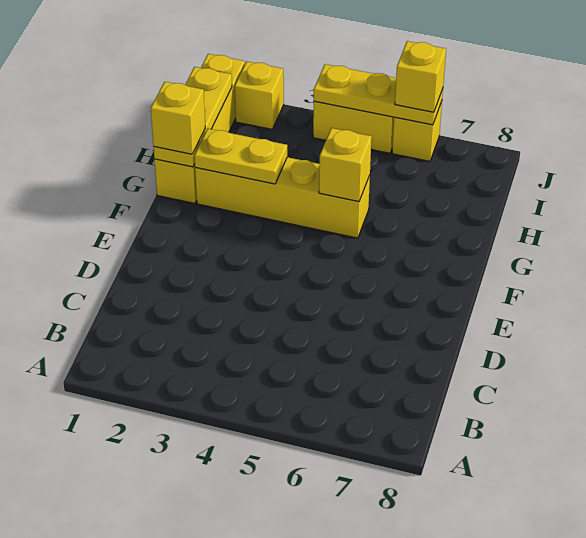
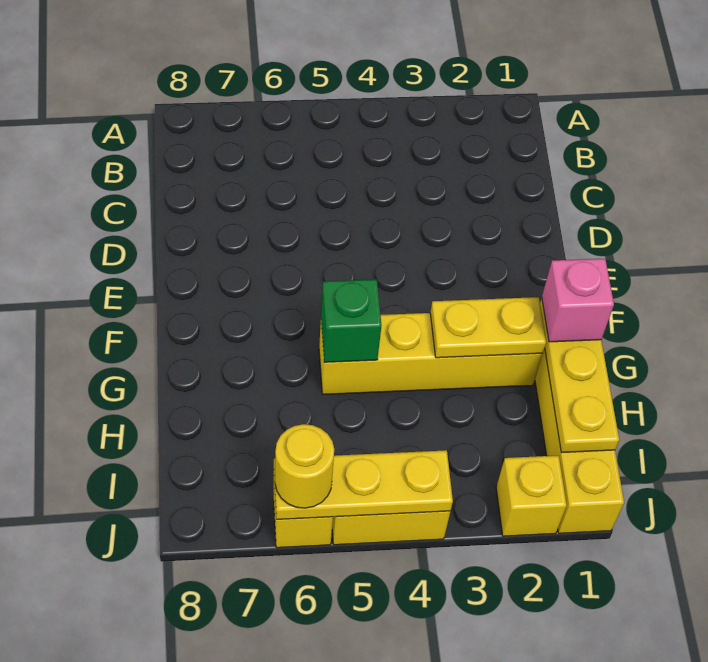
yellow 1x1 brick [151,82,205,154] -> pink 1x1 brick [542,259,614,342]
yellow 1x1 brick [319,128,372,201] -> green 1x1 brick [321,279,381,362]
yellow 1x1 brick [395,41,446,112] -> yellow 1x1 round brick [275,424,334,508]

